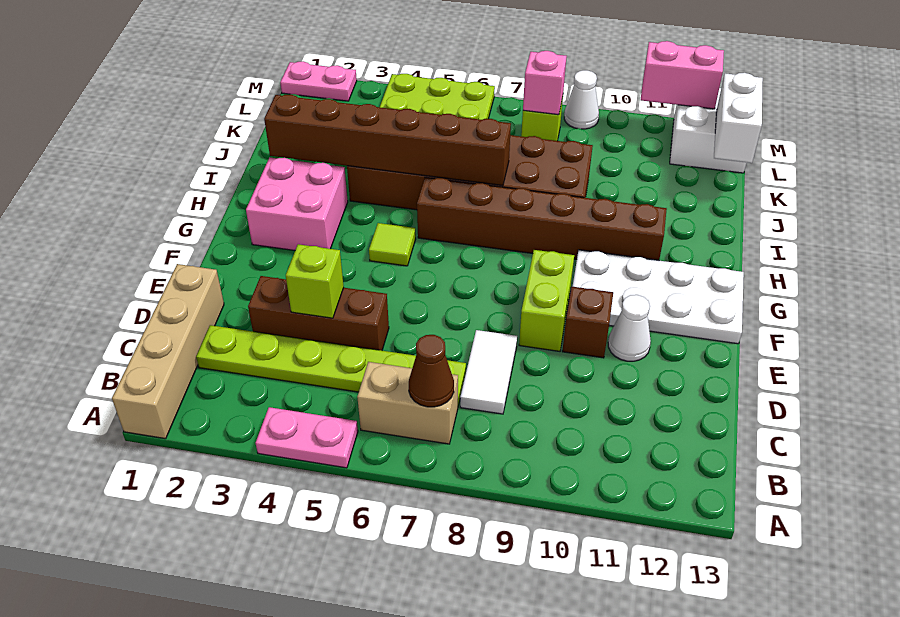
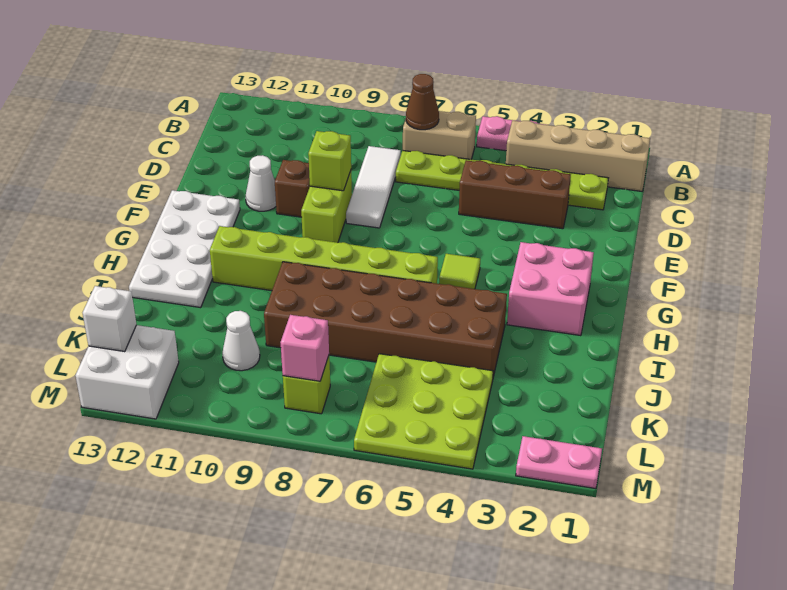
tan 1x4 brick [112,264,224,439] -> tan 1x4 brick turned to [506,120,650,191]
white 1x2 tile [460,330,517,414] -> white 1x3 tile [346,146,401,228]
lime 1x1 brick [286,244,344,318] -> lime 1x1 brick moved to [308,131,351,191]
white 2x4 plate [572,250,744,344] -> white 2x4 plate turned to [129,190,240,308]
brown 1x6 brick [417,177,667,260] -> lime 1x6 brick [210,226,438,291]
brown 1x6 brick [264,94,511,186] -> none
white 1x2 brick [714,73,763,163] -> white 1x1 brick [83,286,136,352]
white 1x1 cone [564,70,599,129] -> white 1x1 cone moved to [222,311,260,371]
pink 1x2 brick [641,41,724,109] -> none

